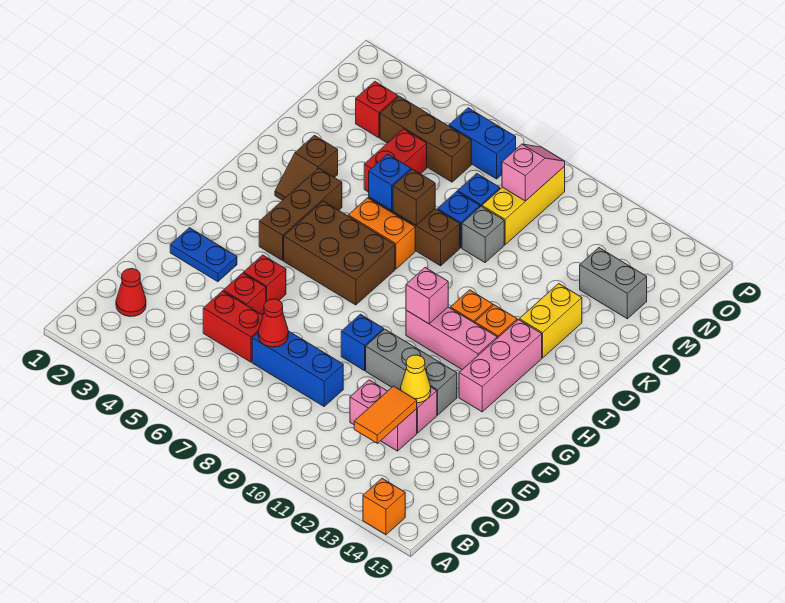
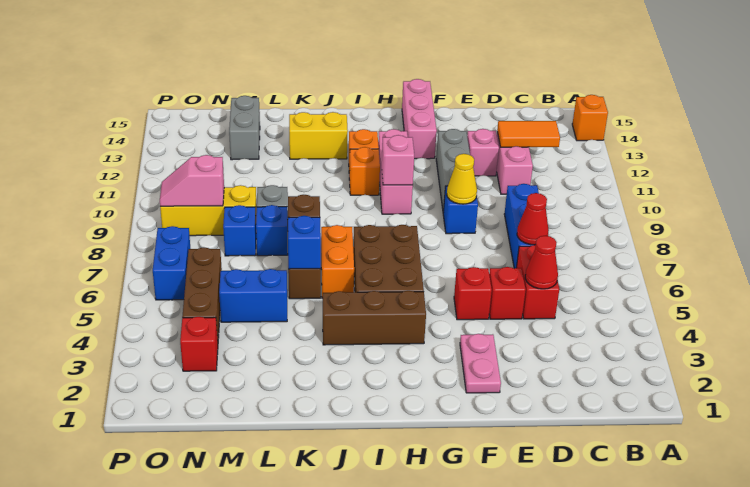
red 1x1 cone [116,269,146,317] -> red 1x1 cone moved to [525,236,558,289]
yellow 1x1 cone [401,355,431,403] -> yellow 1x1 cone moved to [447,154,477,204]
blue 1x2 plate [170,228,237,282] -> pink 1x2 plate [460,334,501,393]
pink 1x3 brick [459,320,542,412] -> pink 1x3 brick turned to [402,79,437,159]
brown 1x2 slope [275,135,338,200] -> none
red 1x2 brick [364,129,427,192] -> blue 1x2 brick [219,269,287,322]

